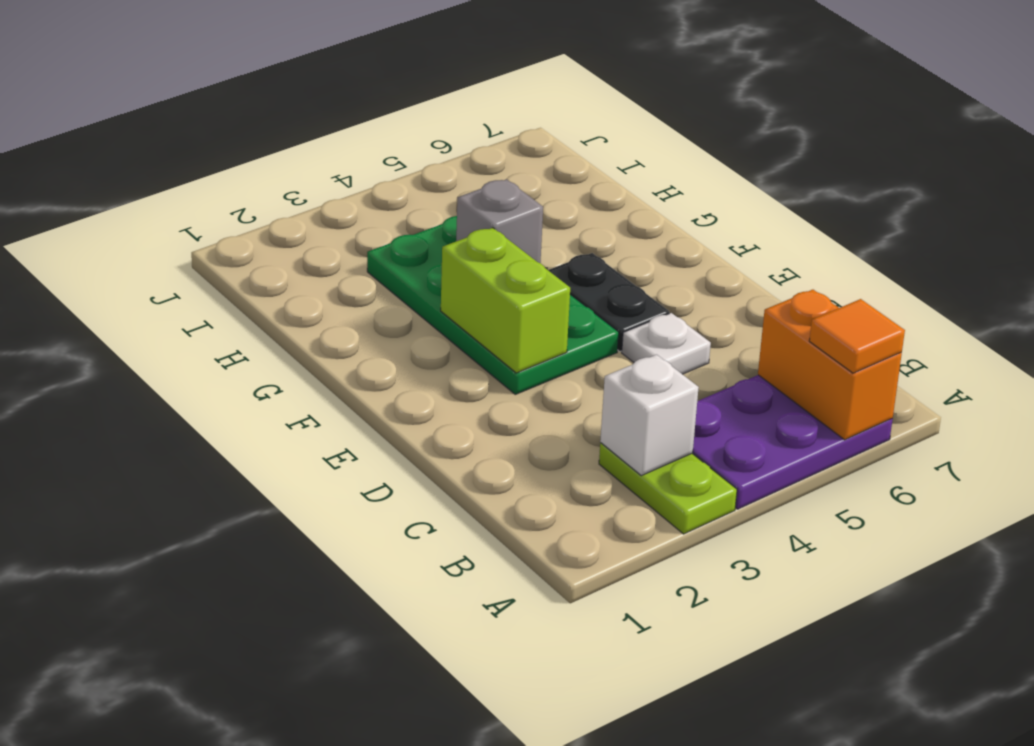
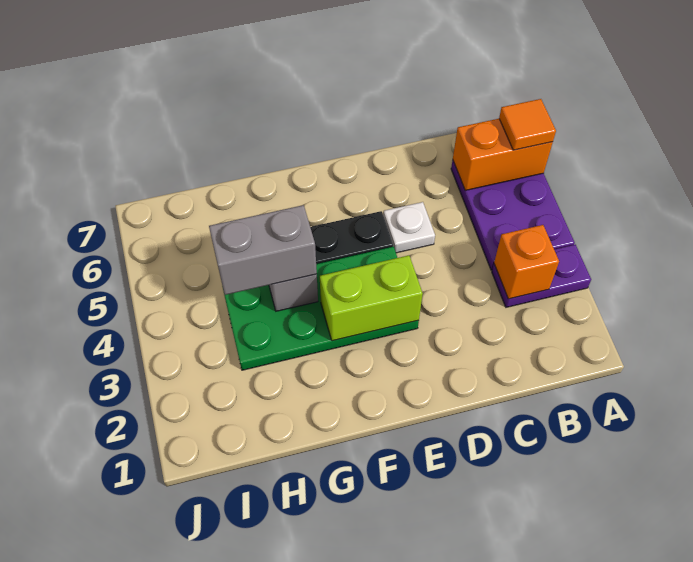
lime 1x2 plate [599,443,737,534] -> purple 1x2 plate [492,245,591,307]
white 1x1 brick [600,355,699,476] -> orange 1x1 brick [494,225,559,299]
none -> grey 1x2 brick [209,205,317,295]

